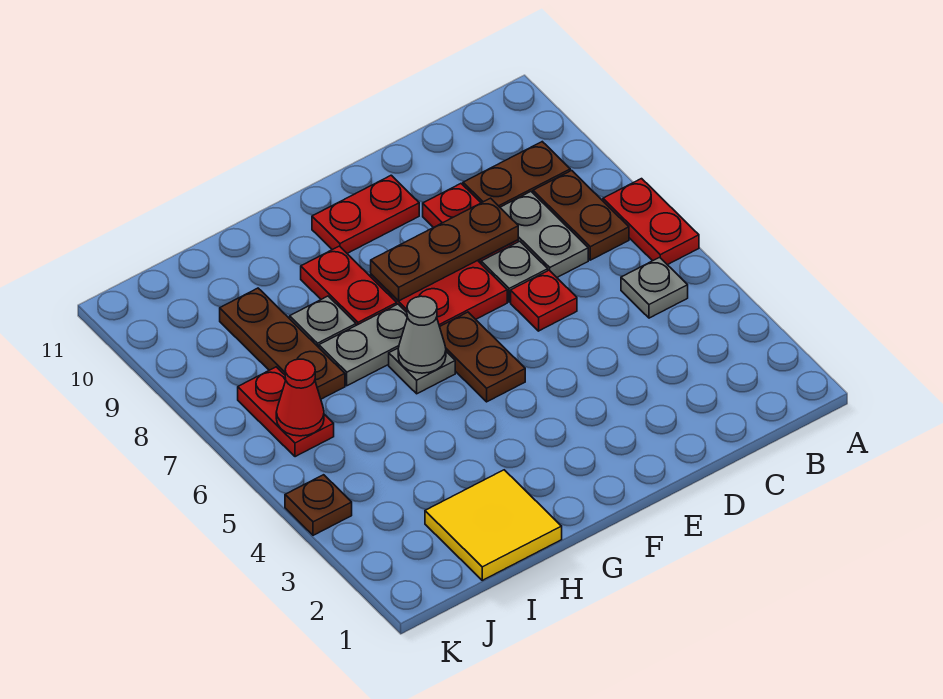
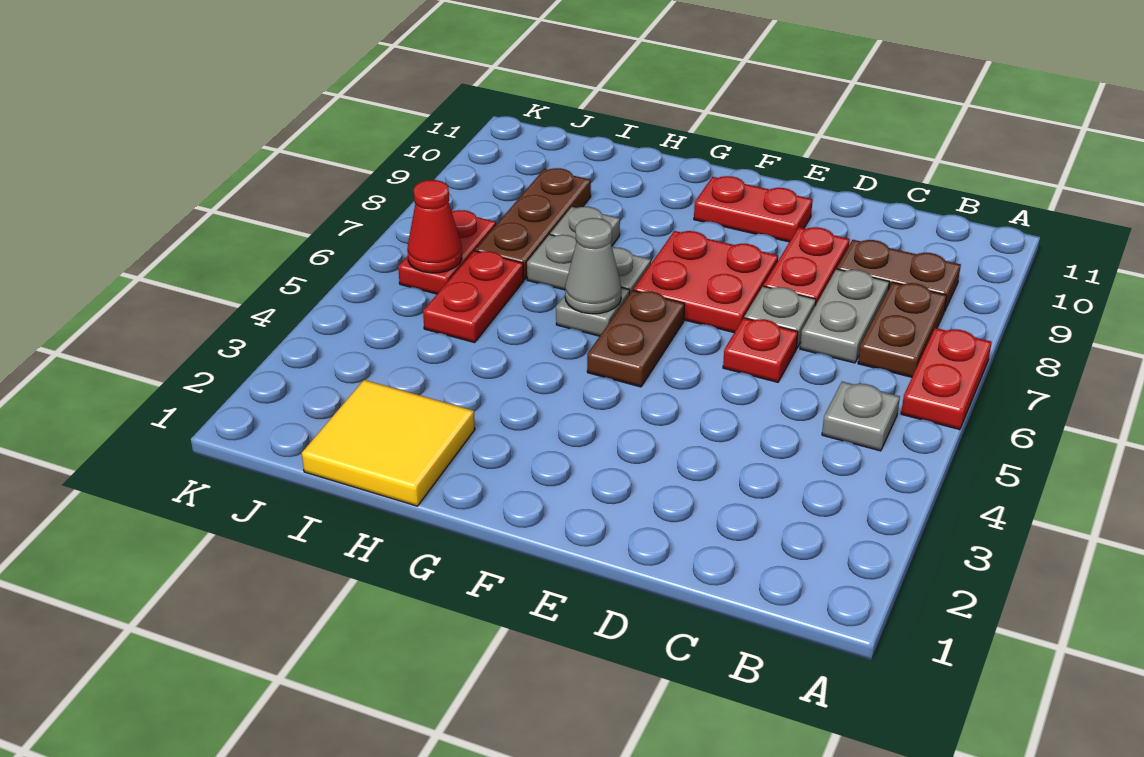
brown 1x3 plate [371,198,518,301] -> none
red 1x2 plate [301,246,397,325] -> red 1x2 plate moved to [423,251,524,343]
brown 1x1 plate [285,475,352,535] -> none

